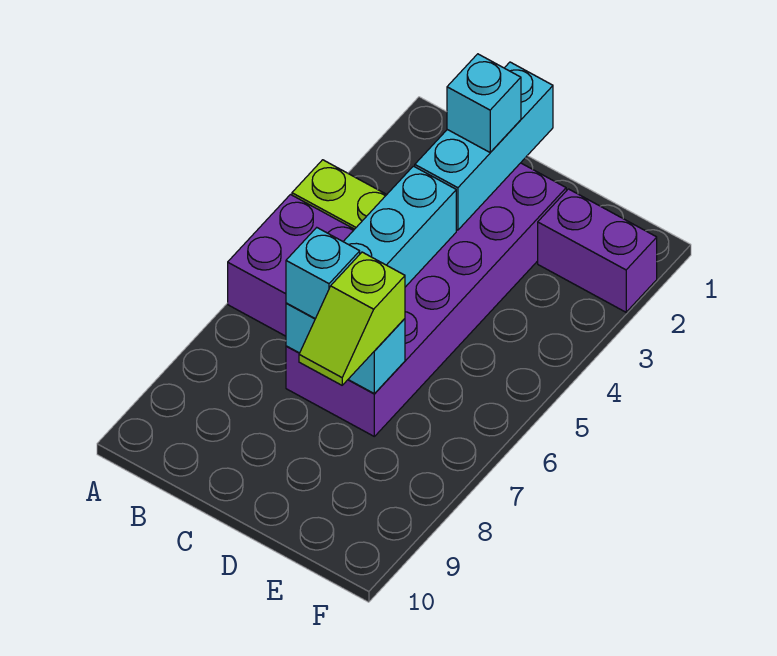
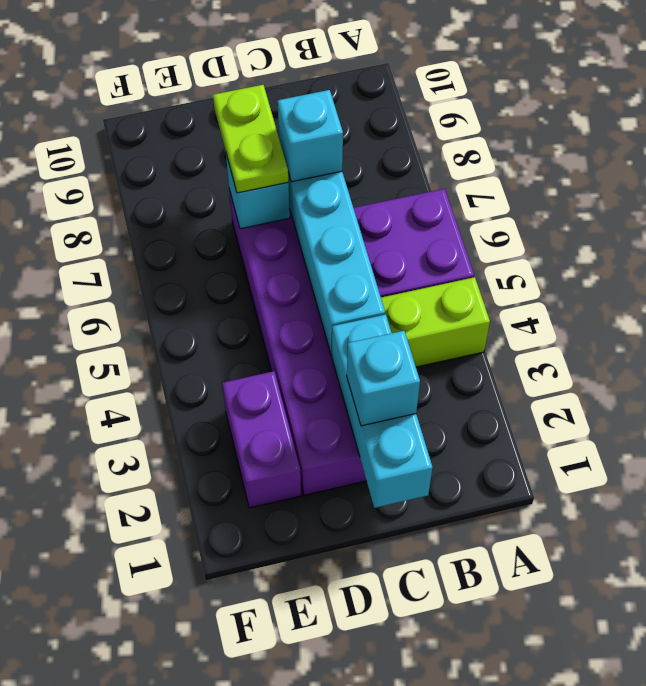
lime 1x2 slope [299,252,405,385] -> lime 1x2 plate [213,85,288,193]
purple 1x2 brick [538,189,657,312] -> purple 1x2 brick turned to [222,371,301,508]

